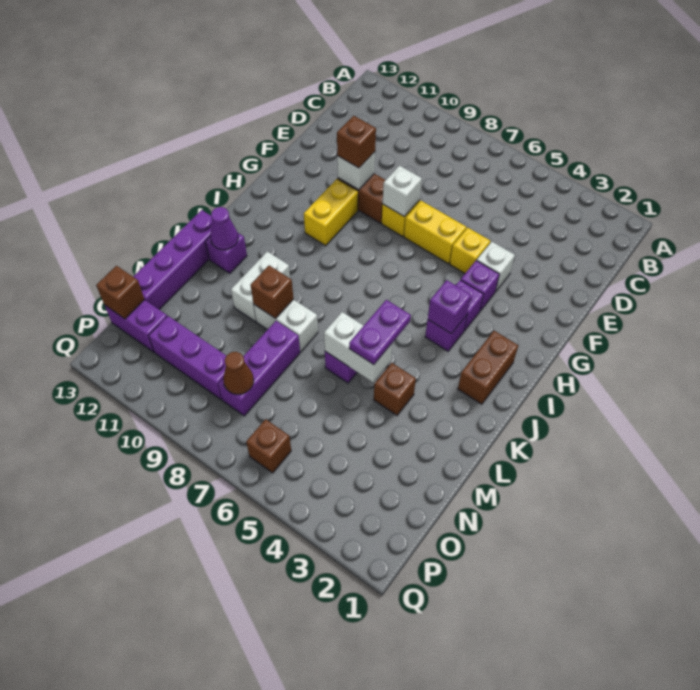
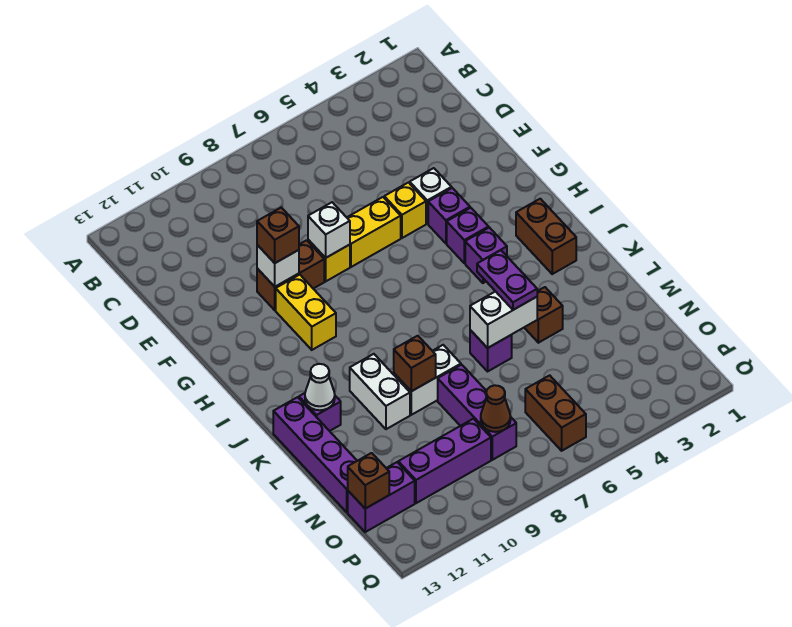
purple 1x1 brick [428,280,471,334] -> none
purple 1x1 cone [210,207,238,250] -> white 1x1 cone [305,364,335,410]
brown 1x1 brick [246,419,291,473] -> brown 1x2 brick [525,375,586,451]

